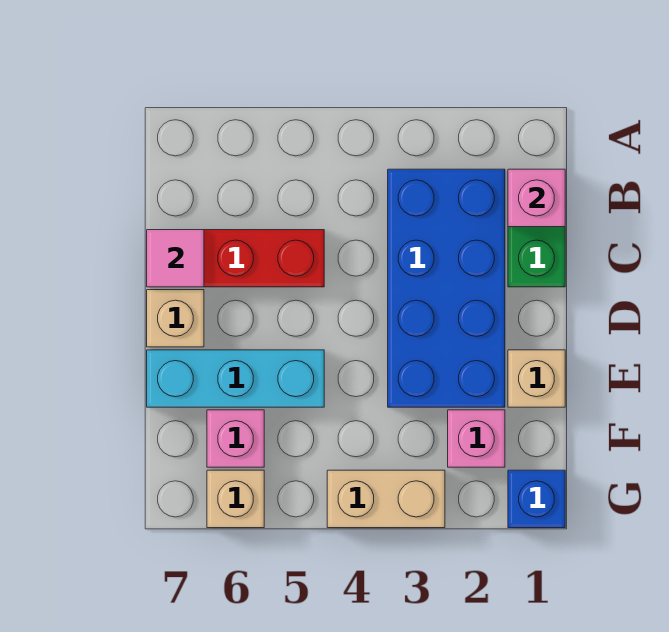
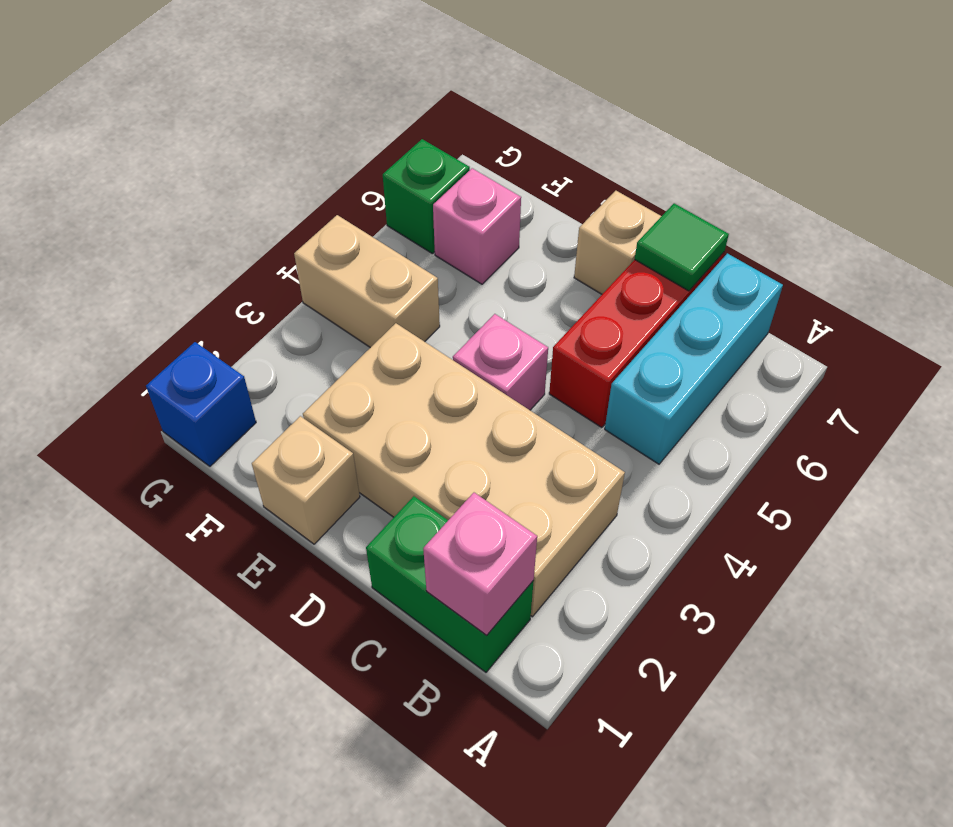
blue 2x4 brick [388,169,505,407] -> tan 2x4 brick [303,323,625,617]
pink 1x1 tile [147,230,204,287] -> green 1x1 tile [635,203,729,291]
cyan 1x3 brick [147,350,324,407] -> cyan 1x3 brick moved to [605,253,783,464]
pink 1x1 brick [448,410,505,467] -> pink 1x1 brick moved to [453,314,548,410]
tan 1x2 brick [327,470,445,528] -> tan 1x2 brick turned to [294,215,440,348]
tan 1x1 brick [207,470,264,528] -> green 1x1 brick [383,139,470,254]

